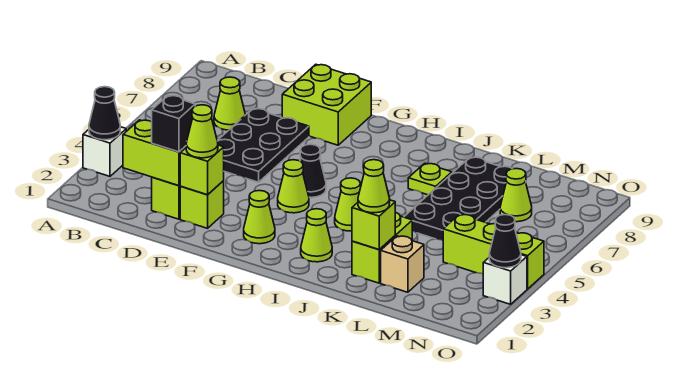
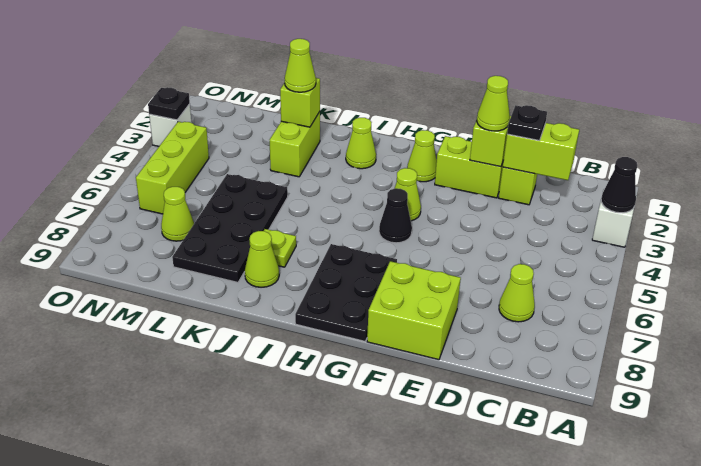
black 1x1 brick [152,96,195,152] -> black 1x1 plate [507,105,547,140]
black 2x3 plate [217,109,309,182] -> black 2x3 plate moved to [295,244,397,341]
lime 1x1 brick [180,181,224,228] -> lime 1x2 brick [435,136,503,198]
lime 1x1 cone [335,178,361,231] -> lime 1x1 cone moved to [245,231,279,287]
tan 1x1 brick [381,236,424,292] -> none
lime 1x3 brick [443,214,544,289] -> lime 1x3 brick turned to [136,122,209,214]
black 1x1 cone [489,215,521,268] -> black 1x1 plate [148,87,190,120]

